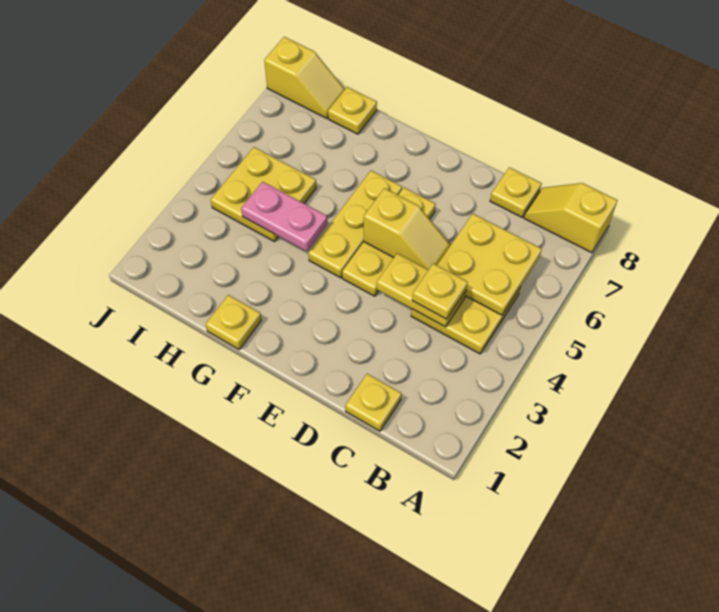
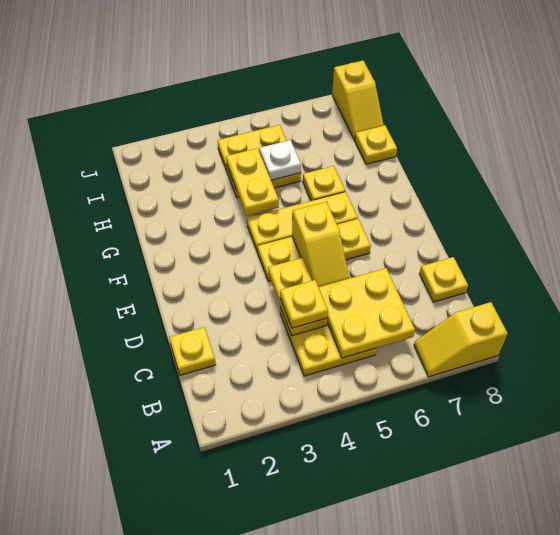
yellow 1x2 slope [524,183,618,253] -> yellow 1x2 slope turned to [414,302,508,377]
yellow 1x1 plate [206,295,261,349] -> yellow 1x1 plate moved to [303,166,345,201]
pink 1x2 plate [241,182,327,251] -> yellow 1x2 plate [226,148,279,216]
none -> white 1x1 plate [259,140,301,180]

